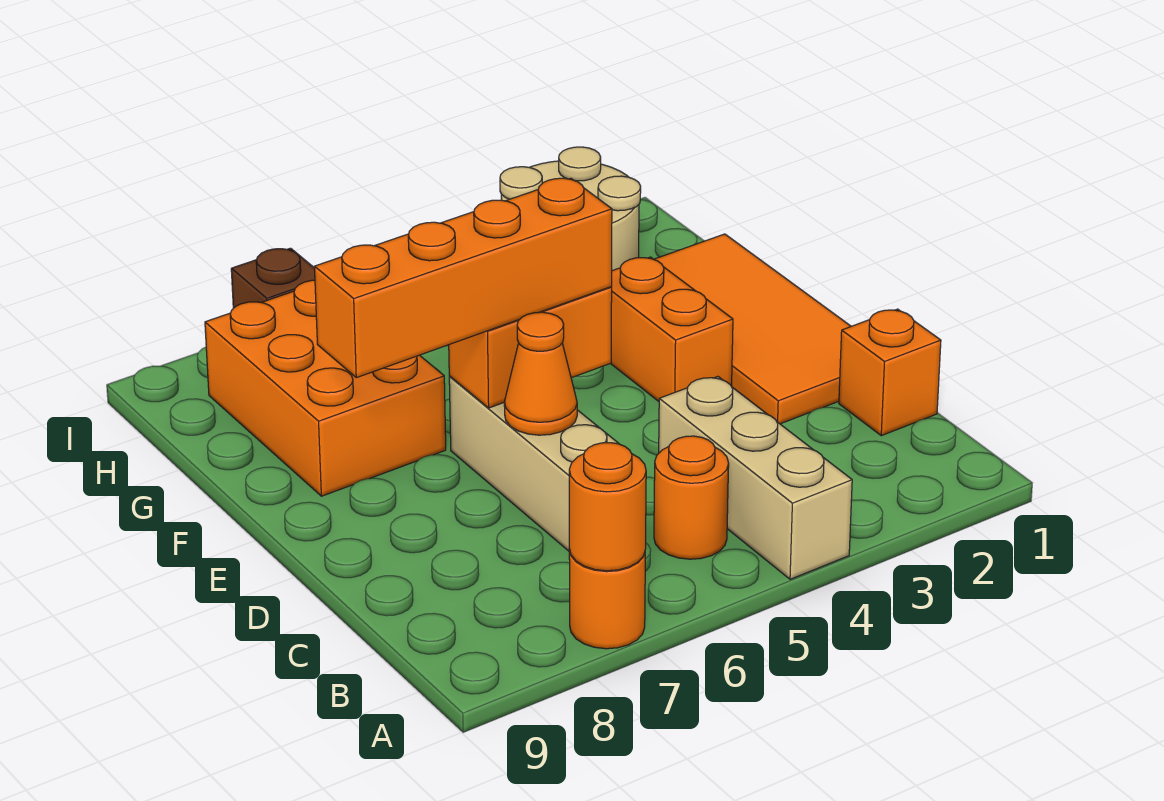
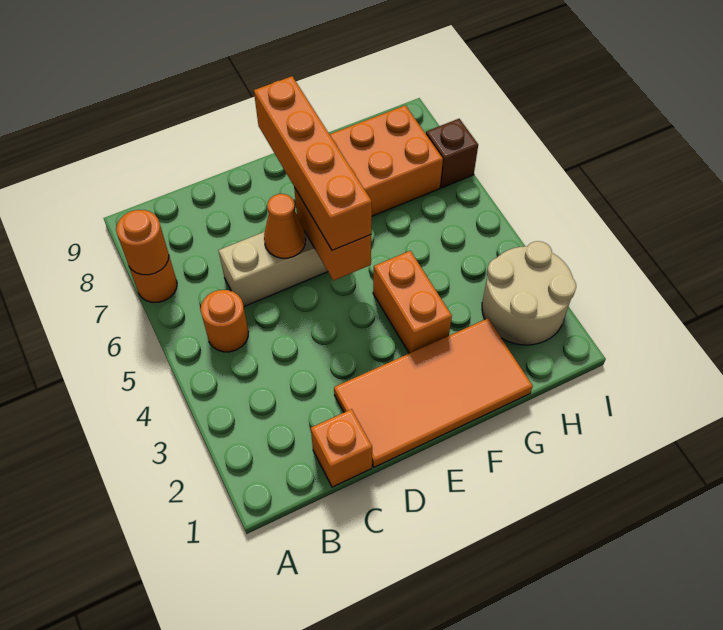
tan 1x3 brick [659,377,852,579] -> none
orange 1x2 brick [611,257,733,401] -> orange 1x2 brick turned to [373,251,452,353]

